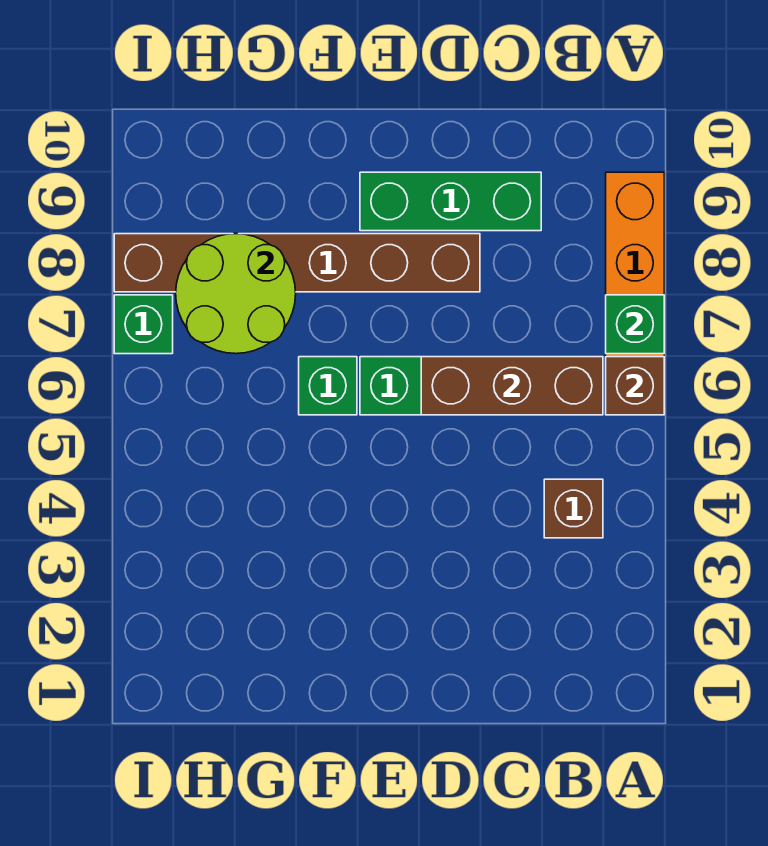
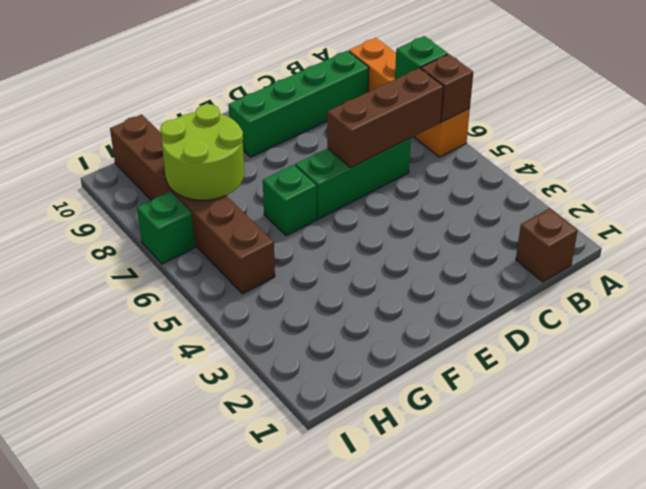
brown 1x1 brick [544,479,603,538] -> brown 1x1 brick moved to [516,208,578,282]
green 1x3 brick [360,172,541,231] -> green 1x4 brick [228,51,369,157]
brown 1x6 brick [114,234,480,292] -> brown 1x6 brick turned to [110,114,275,294]

